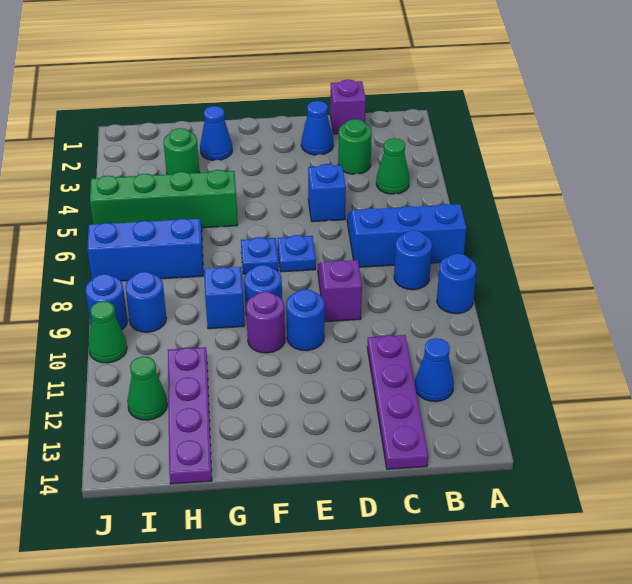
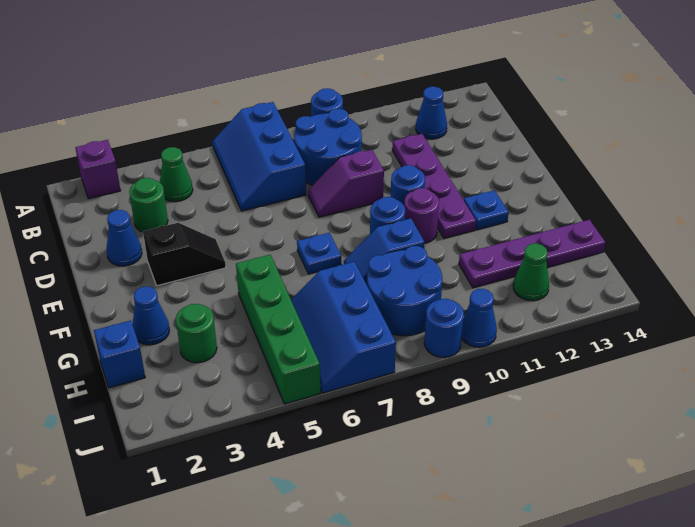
blue 1x1 round brick [394,230,432,290] -> blue 2x2 round brick [294,109,362,186]
purple 1x1 brick [330,80,366,134] -> purple 1x1 brick moved to [75,140,121,199]
purple 1x4 plate [367,335,428,469] -> purple 1x4 plate turned to [392,134,476,238]
blue 1x1 brick [308,164,346,222] -> blue 1x1 brick moved to [94,321,145,388]
none -> black 1x2 slope [143,223,226,286]
blue 1x1 plate [278,235,316,272] -> blue 1x1 plate moved to [464,190,509,230]
blue 1x1 round brick [125,272,167,332] -> blue 2x2 round brick [367,246,442,336]
green 1x1 cone [88,301,127,363] -> blue 1x1 cone [461,289,497,347]

